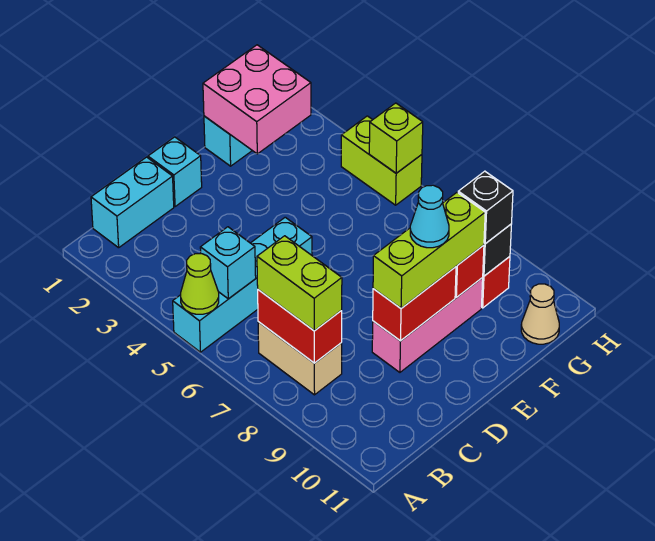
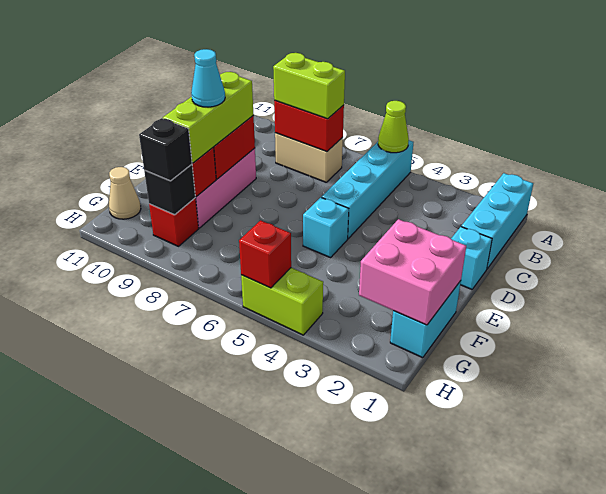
cyan 1x2 brick [91,157,174,248] -> cyan 1x3 brick [461,173,533,269]
cyan 1x1 brick [200,227,256,299] -> cyan 1x1 brick moved to [303,197,349,258]
lime 1x1 brick [369,103,423,173] -> red 1x1 brick [239,221,291,288]

